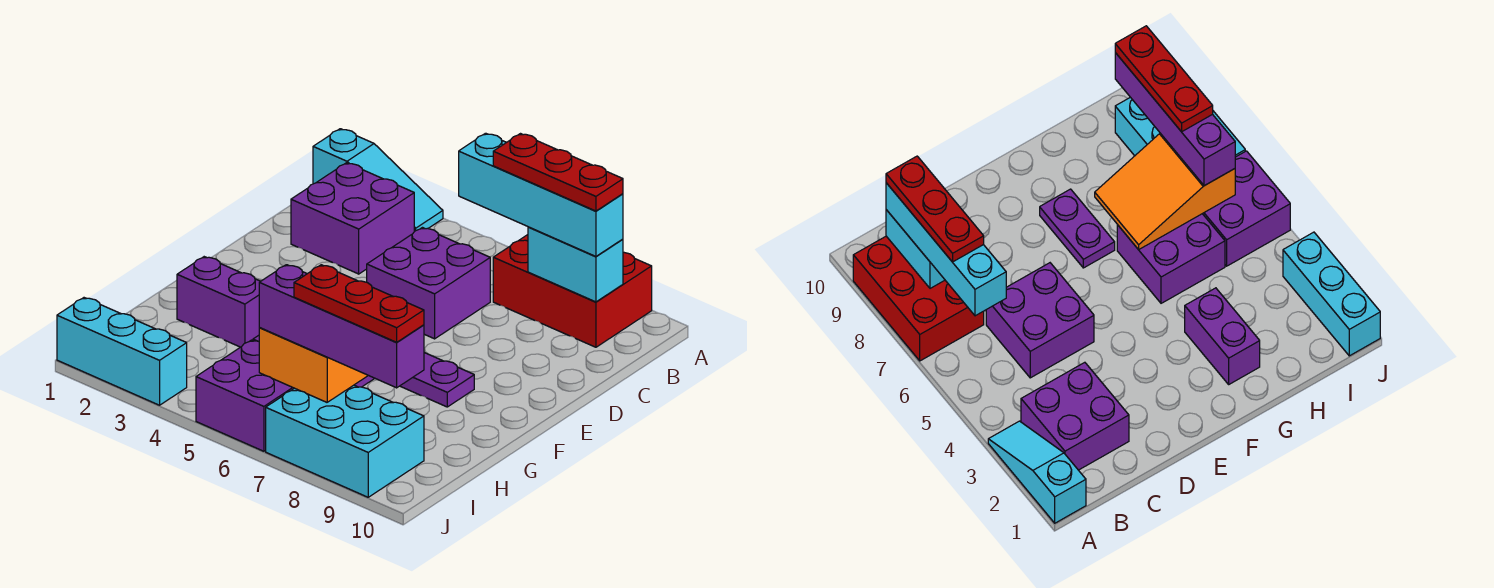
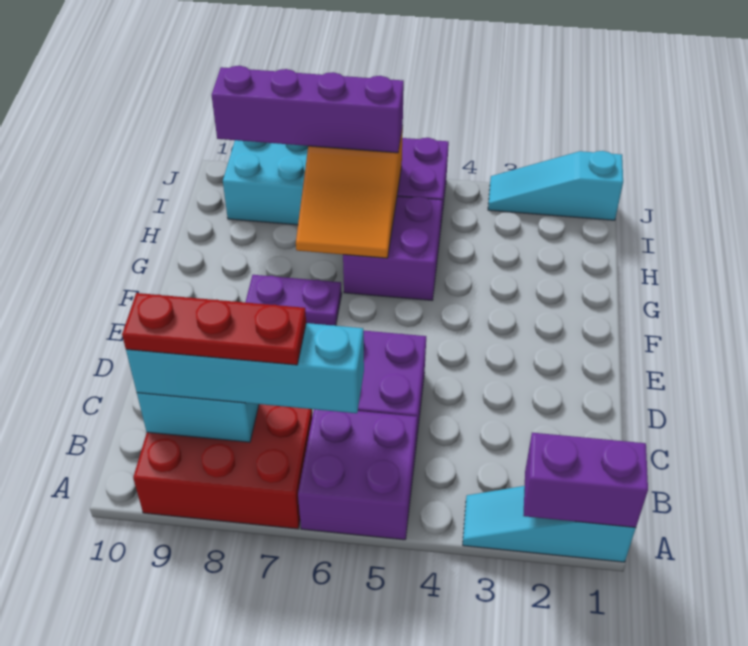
purple 2x2 brick [291,163,414,274] -> purple 2x2 brick moved to [298,409,417,540]
purple 1x2 brick [177,257,260,347] -> purple 1x2 brick moved to [523,433,648,527]
red 1x3 plate [294,265,424,342] -> none
cyan 1x3 brick [57,298,187,405] -> cyan 1x3 slope [488,151,623,220]

